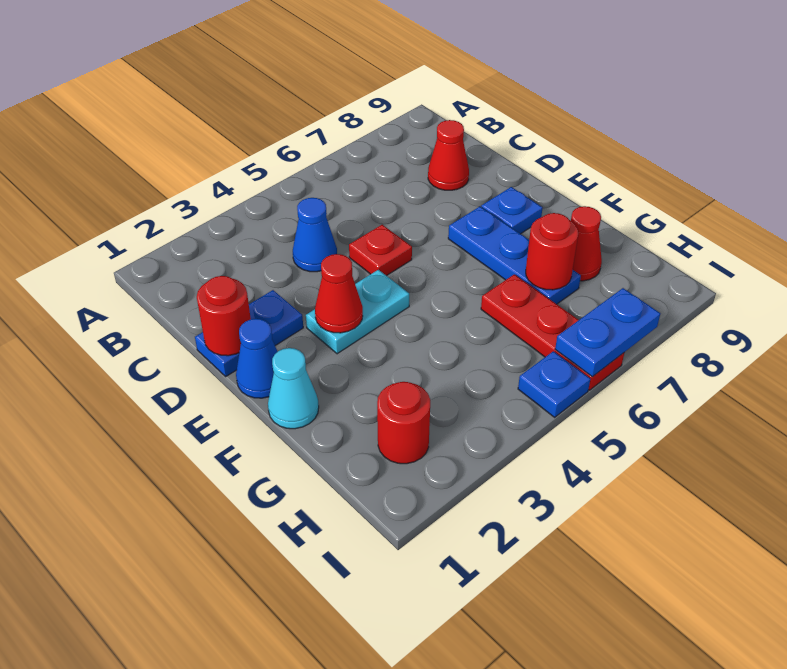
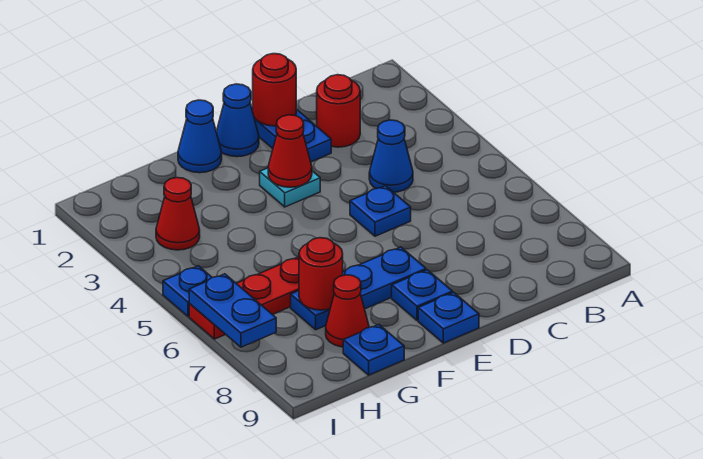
red 1x1 cone [428,120,469,190] -> red 1x1 cone moved to [156,178,200,250]
red 1x1 plate [349,225,412,276] -> blue 1x1 plate [350,186,411,236]
cyan 1x2 plate [306,270,409,354] -> cyan 1x1 plate [260,168,320,207]
none -> blue 1x1 plate [418,292,479,343]
cyan 1x1 cone [268,348,319,429] -> blue 1x1 cone [178,100,222,173]
none -> blue 1x1 plate [343,325,404,375]
red 1x1 round brick [377,382,430,464] -> red 1x1 round brick moved to [317,75,360,147]

